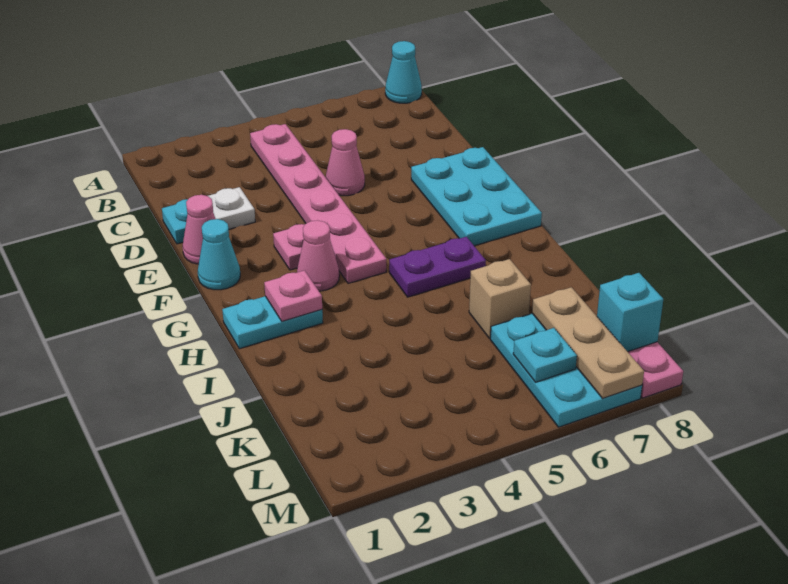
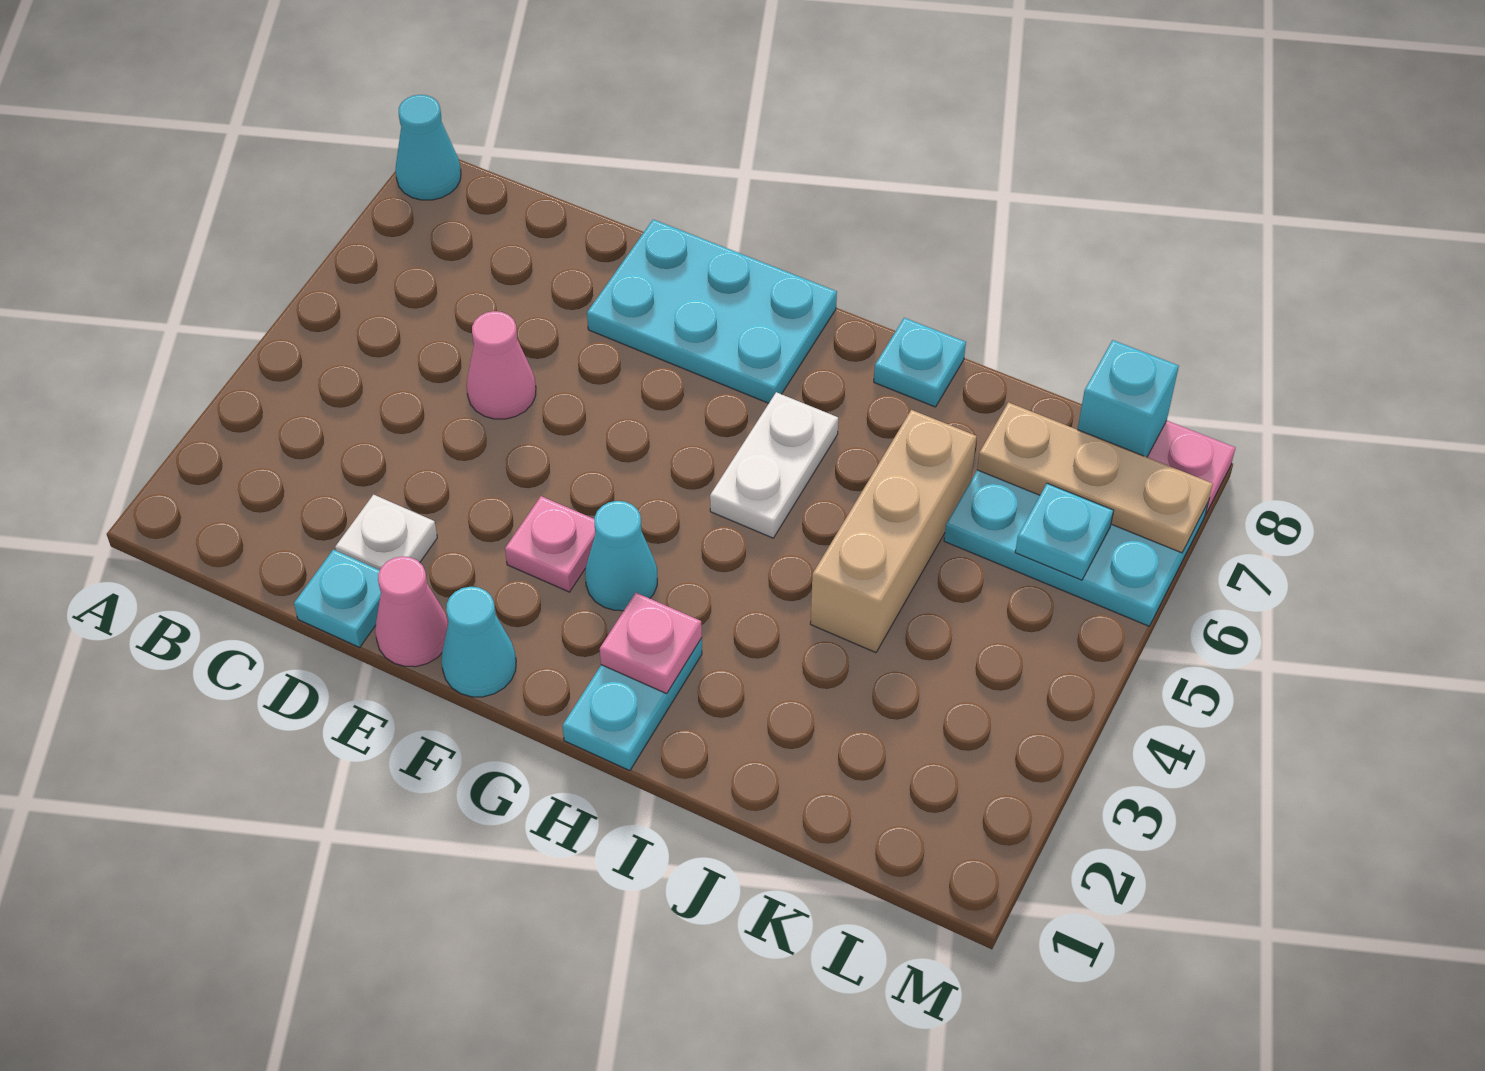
pink 1x6 plate [250,124,386,283] -> none
pink 1x1 cone [297,220,339,291] -> cyan 1x1 cone [585,501,657,611]
purple 1x2 plate [389,237,486,297] -> white 1x2 plate [710,392,838,538]
none -> cyan 1x1 plate [874,318,966,407]
tan 1x1 brick [469,259,531,338] -> tan 1x3 brick [810,410,977,653]

